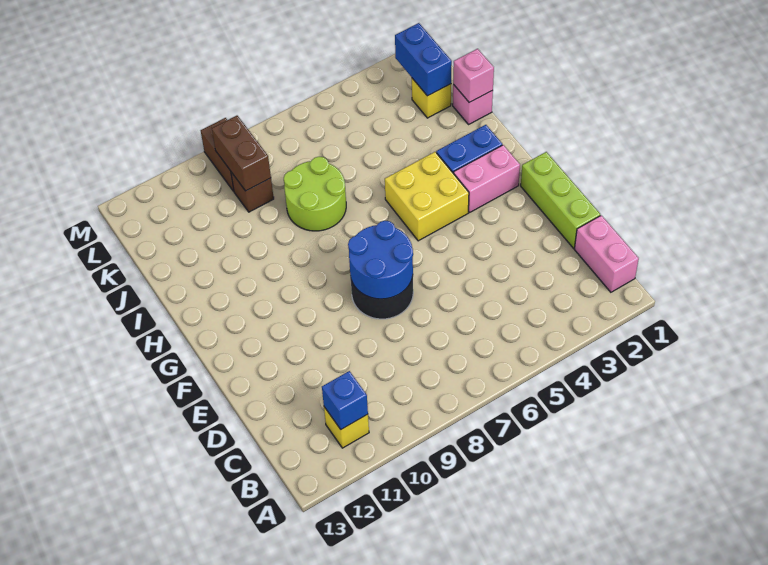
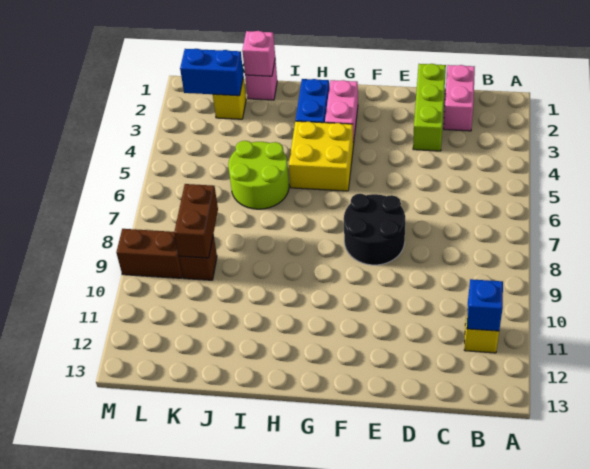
pink 1x2 brick [574,215,639,292] -> pink 1x2 brick turned to [444,65,475,131]
lime 1x3 brick [521,152,600,248] -> lime 1x3 brick turned to [413,64,446,151]
blue 2x2 round brick [348,221,413,299] -> none
lime 2x2 round brick [284,157,346,231] -> lime 2x2 round brick moved to [228,141,289,209]
brown 1x2 brick [212,116,271,191] -> brown 1x2 brick turned to [174,184,218,258]

